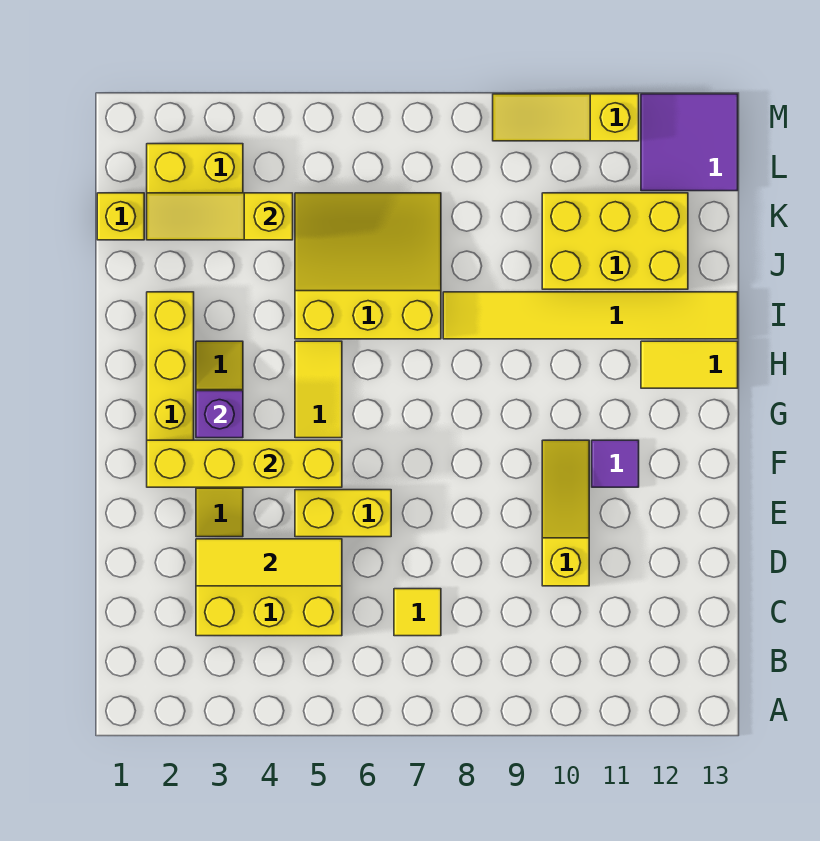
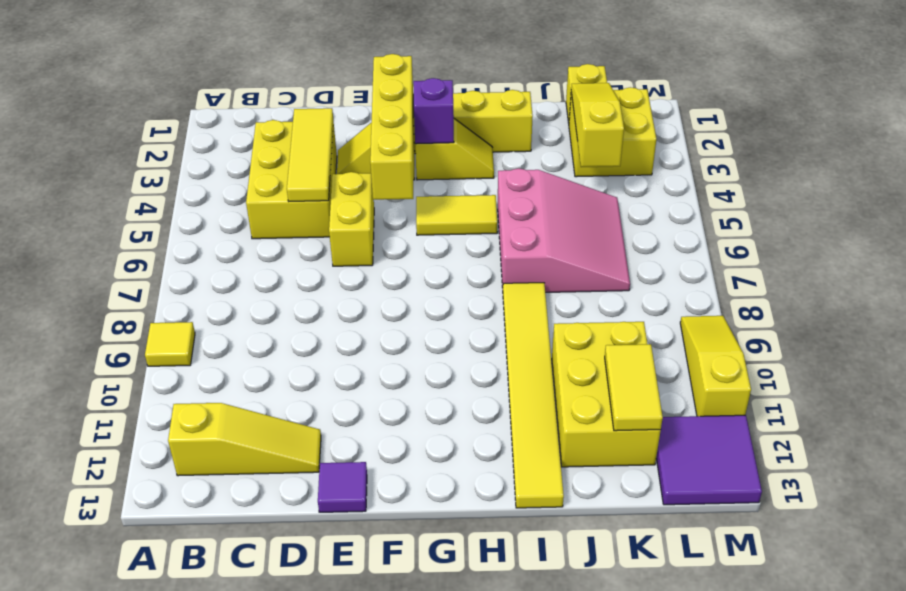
yellow 1x1 tile [394,589,441,636] -> yellow 1x1 tile moved to [145,322,195,366]
yellow 1x3 slope [542,440,589,586] -> yellow 1x3 slope moved to [168,403,321,476]
purple 1x1 tile [592,440,639,487] -> purple 1x1 tile moved to [318,462,367,512]
yellow 1x2 tile [641,341,738,388] -> yellow 1x2 tile moved to [605,344,663,431]
yellow 3x3 slope [295,193,441,339] -> pink 3x3 slope [498,168,630,292]

